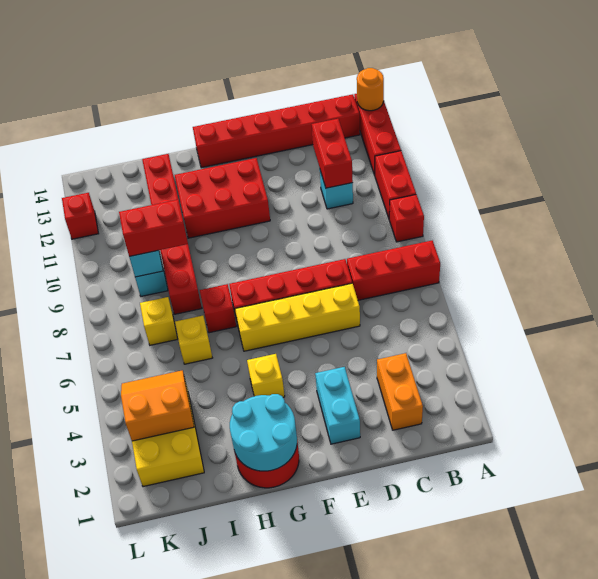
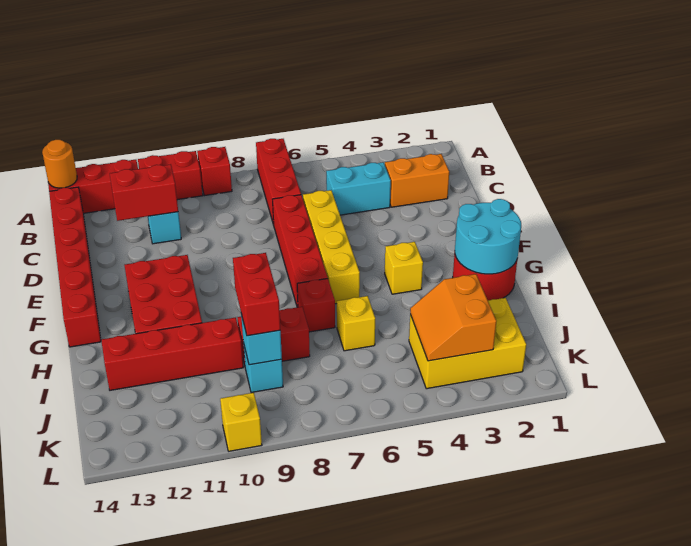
cyan 1x2 brick [315,367,360,444] -> cyan 1x2 brick moved to [326,162,391,215]
yellow 1x1 brick [140,297,178,345] -> yellow 1x1 brick moved to [220,393,262,451]
red 1x1 brick [62,193,98,239] -> none

